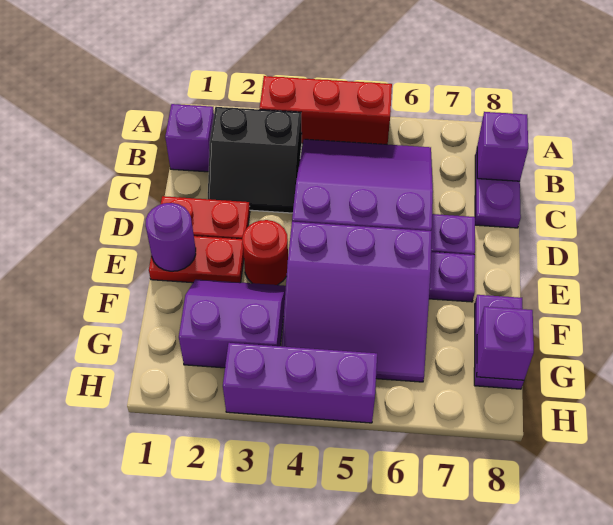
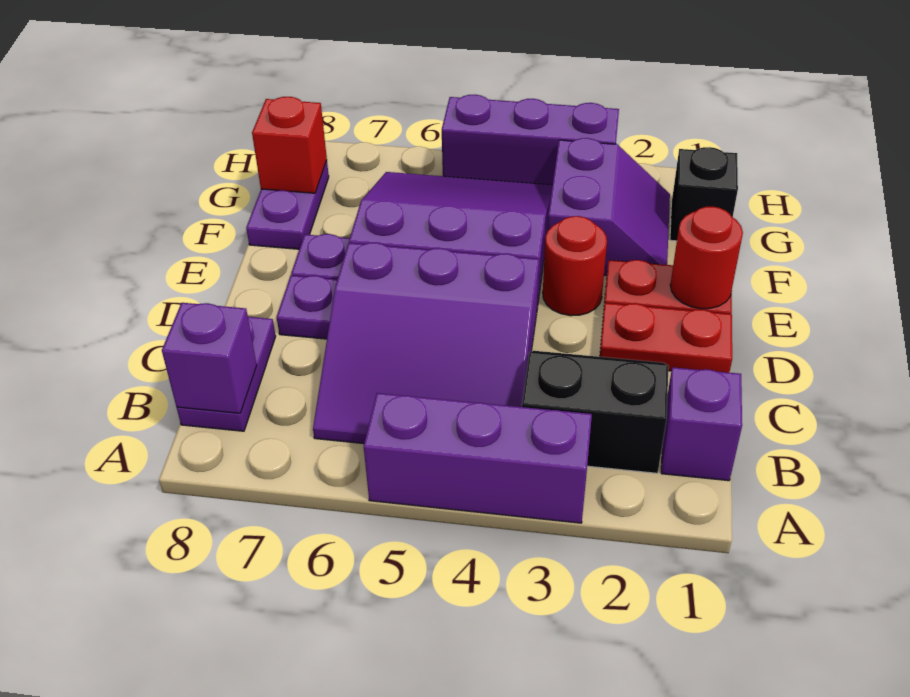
red 1x3 brick [260,76,392,145] -> purple 1x3 brick [364,393,592,523]
purple 1x1 round brick [146,203,196,271] -> red 1x1 round brick [670,207,743,309]
purple 2x2 slope [179,279,286,368] -> purple 2x2 slope turned to [548,138,670,276]
none -> black 1x1 brick [670,147,738,241]
purple 1x1 brick [477,307,534,380] -> red 1x1 brick [252,97,327,193]

